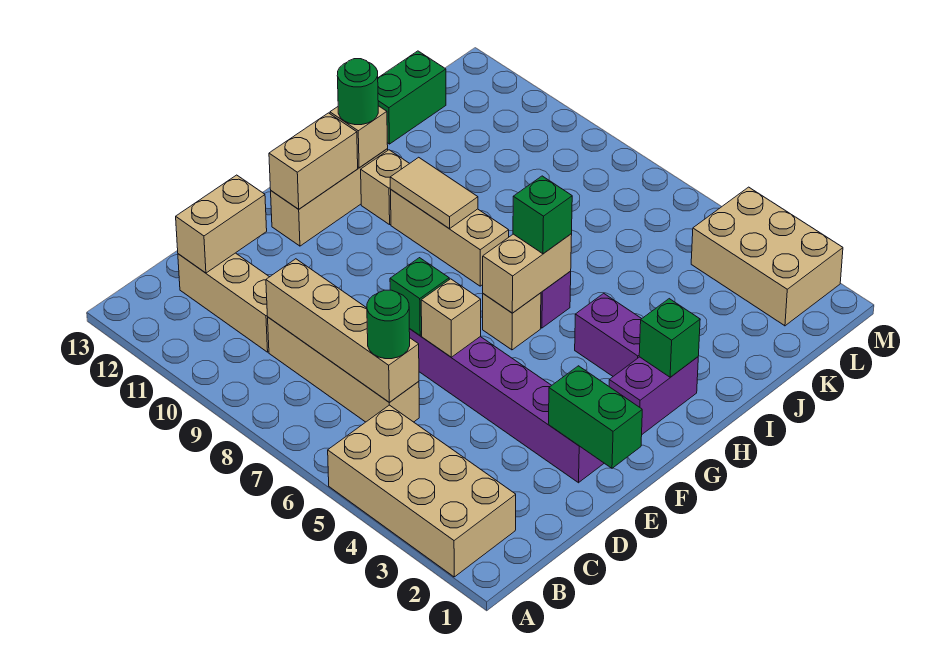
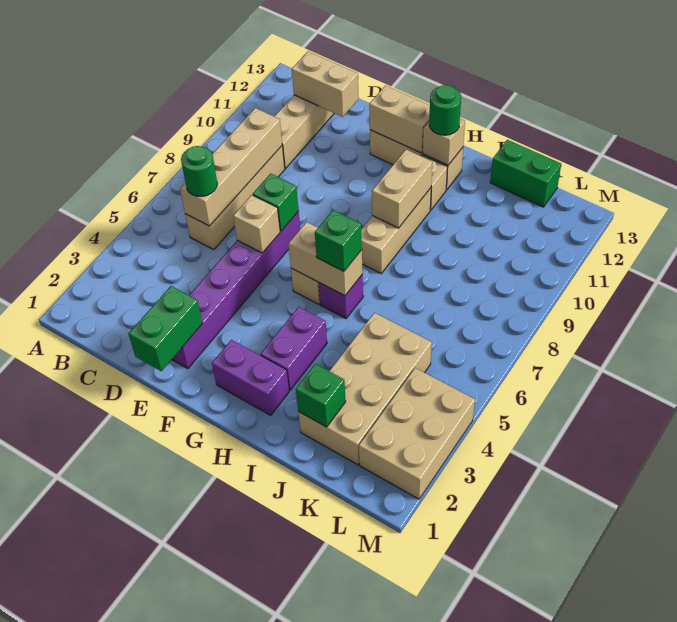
tan 2x4 brick [328,405,516,577] -> tan 2x4 brick moved to [298,313,432,465]
green 1x1 brick [639,299,700,377] -> green 1x1 brick moved to [296,364,346,427]
tan 1x2 tile [390,157,478,229] -> tan 1x2 brick [372,150,432,228]

